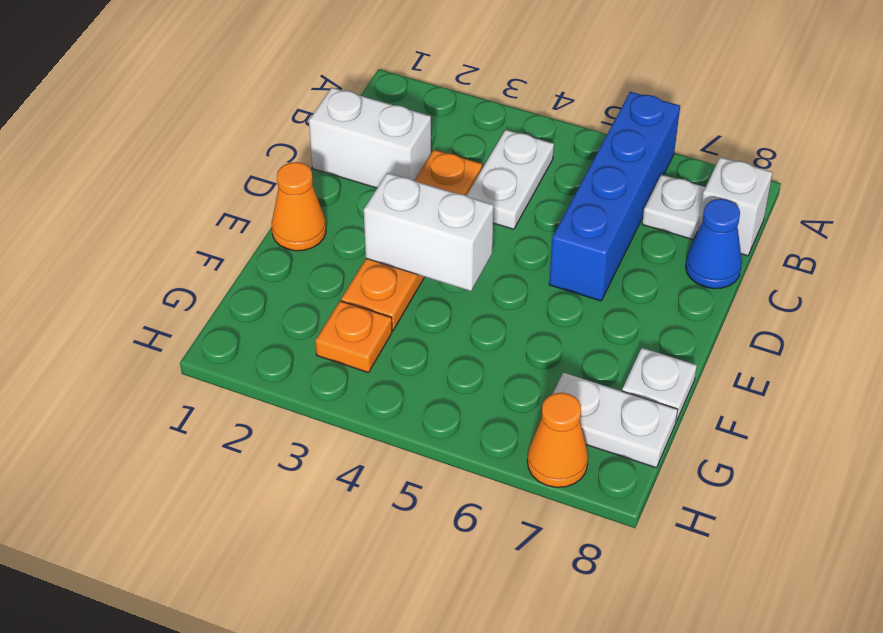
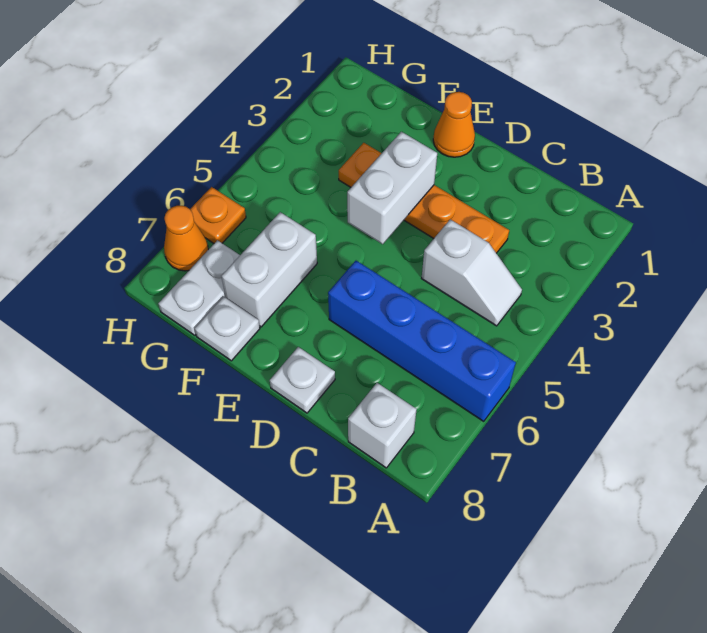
white 1x2 plate [467,130,554,229] -> white 1x2 slope [422,219,522,326]
white 1x1 plate [642,174,706,240] -> white 1x1 plate moved to [270,347,335,413]
white 1x2 brick [309,88,431,188] -> white 1x2 brick moved to [222,212,317,327]
blue 1x1 cone [686,199,742,289] -> none
orange 1x1 plate [315,301,392,373] -> orange 1x1 plate moved to [190,187,246,243]

